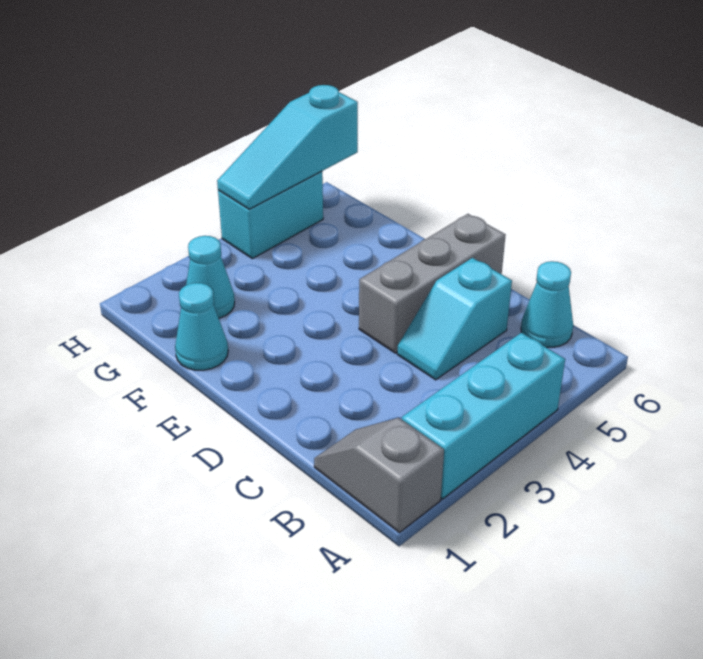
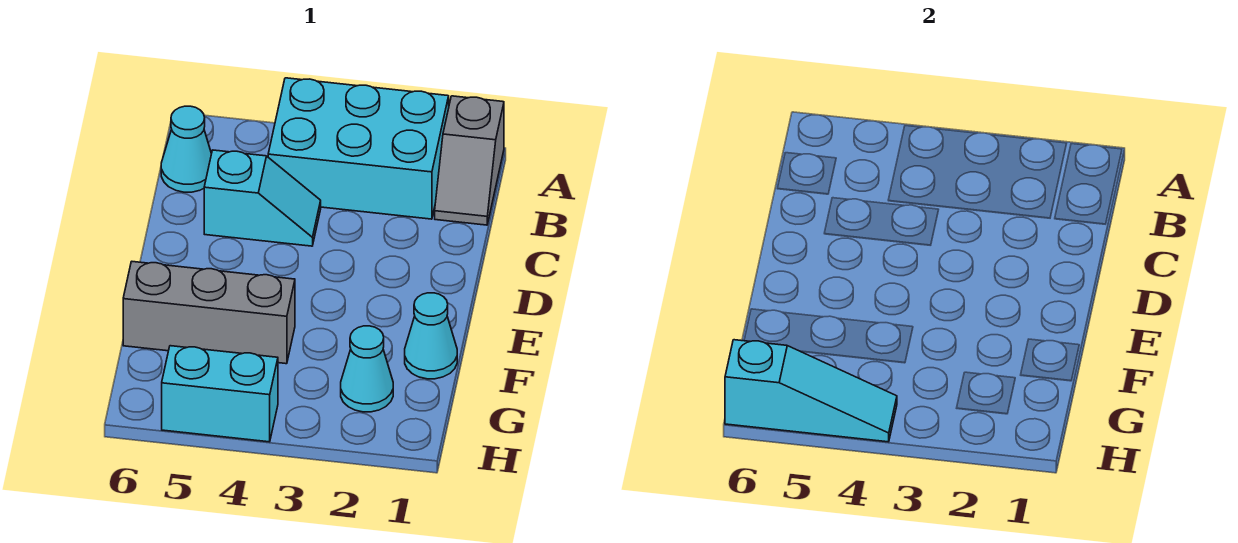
cyan 1x3 brick [402,333,565,499] -> cyan 2x3 brick [268,78,449,219]
grey 1x3 brick [359,214,505,353] -> grey 1x3 brick moved to [123,262,295,364]

